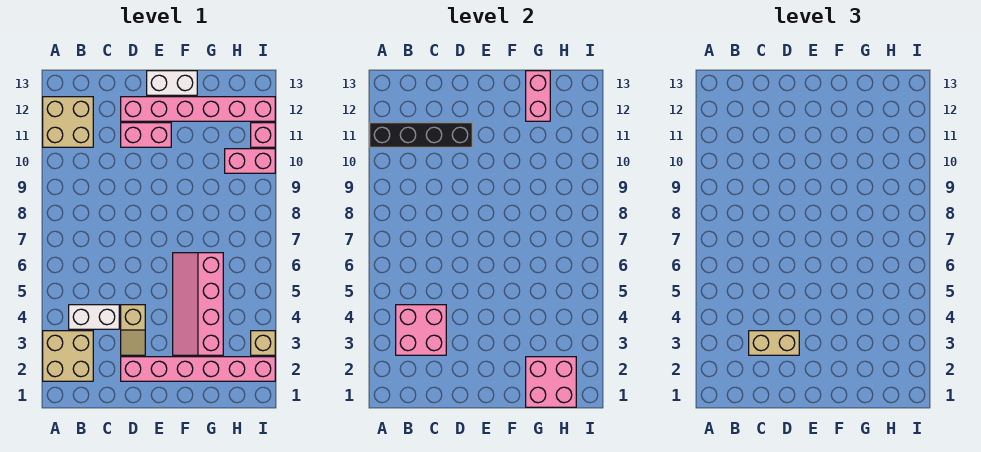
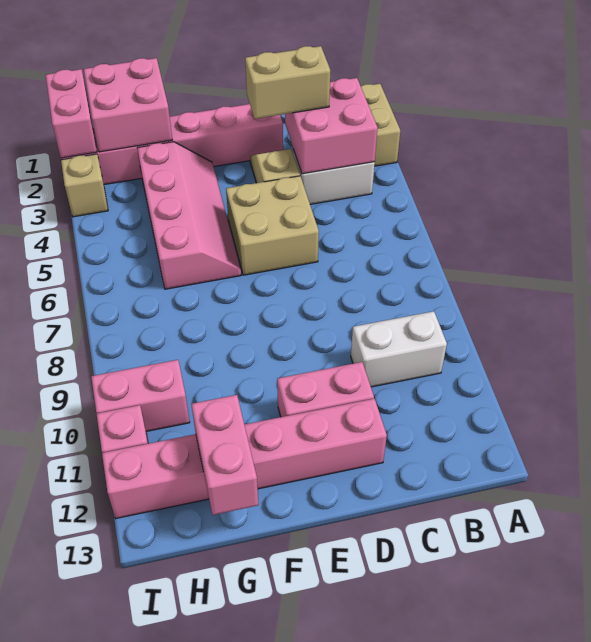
tan 2x2 brick [43,97,93,147] -> tan 2x2 brick moved to [226,176,319,275]
black 1x4 brick [370,123,472,147] -> none
white 1x2 brick [147,71,197,95] -> white 1x2 brick moved to [351,311,447,387]
none -> pink 1x2 brick [46,69,97,158]

